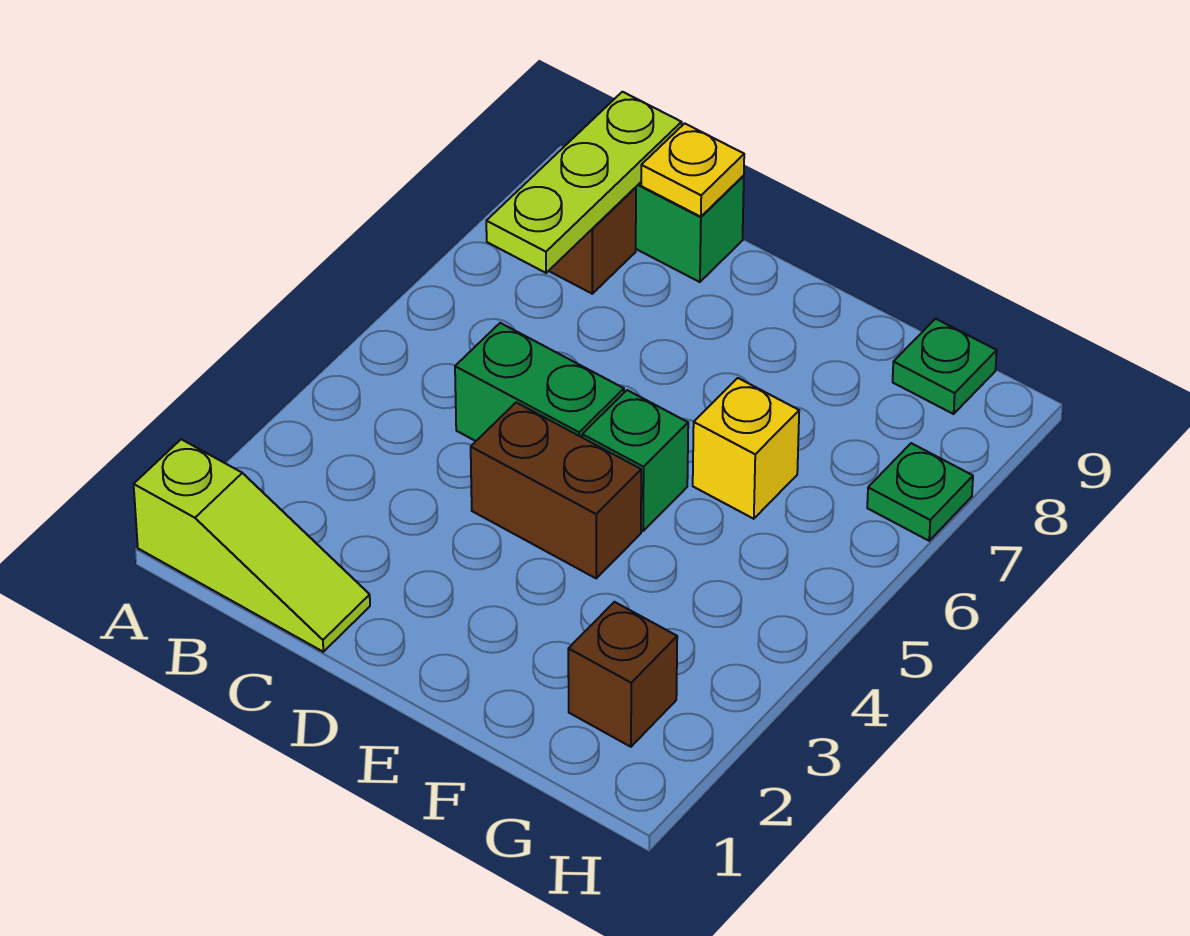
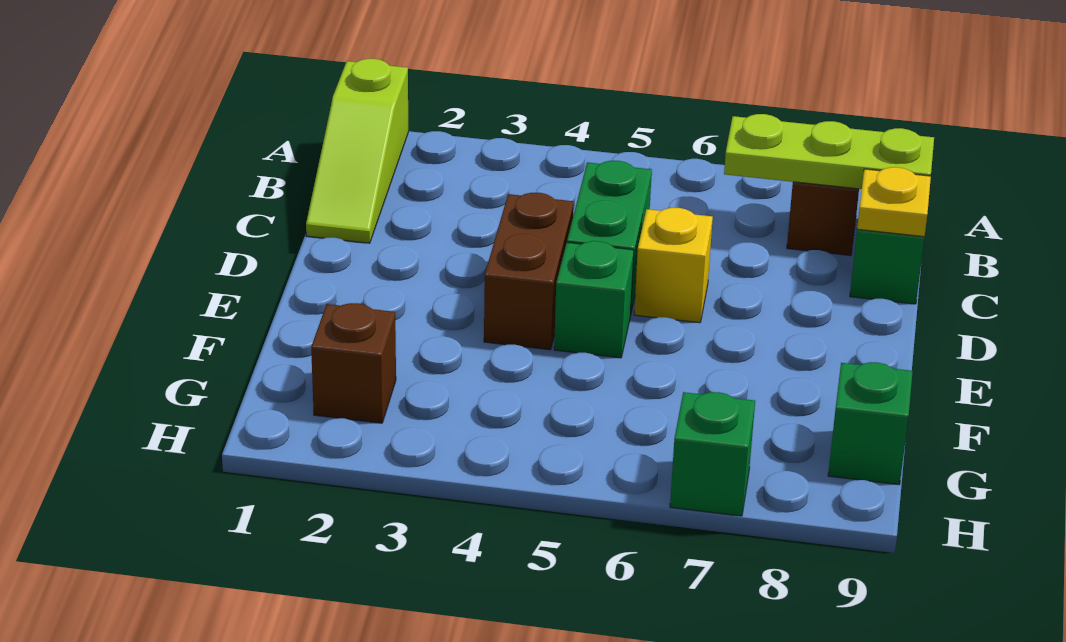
yellow 1x1 brick [693,378,799,519] -> yellow 1x1 brick moved to [634,208,713,323]
green 1x1 plate [893,319,997,414] -> green 1x1 brick [828,362,913,485]
green 1x1 plate [867,443,973,541] -> green 1x1 brick [670,392,755,516]

